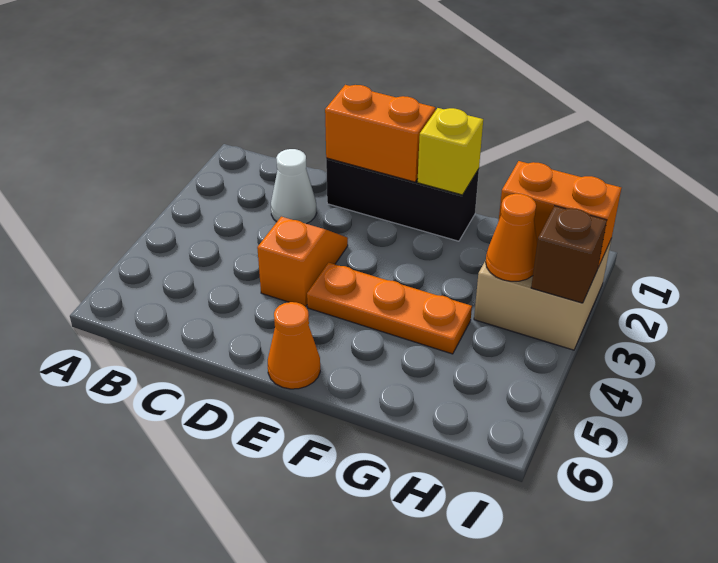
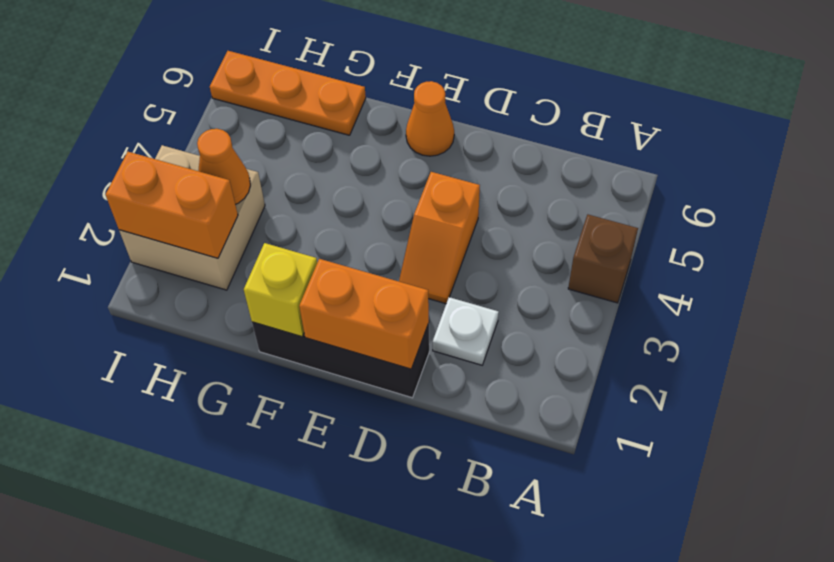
white 1x1 cone [271,149,317,224] -> white 1x1 plate [433,297,499,365]
orange 1x3 plate [307,263,472,354] -> orange 1x3 plate moved to [210,51,366,135]
brown 1x1 brick [531,206,607,303] -> brown 1x1 brick moved to [568,215,638,303]

